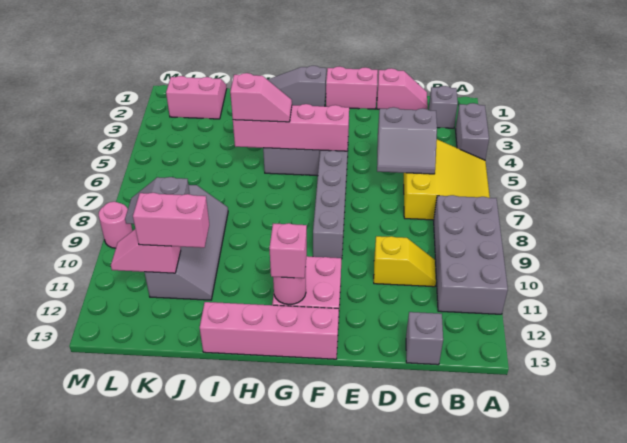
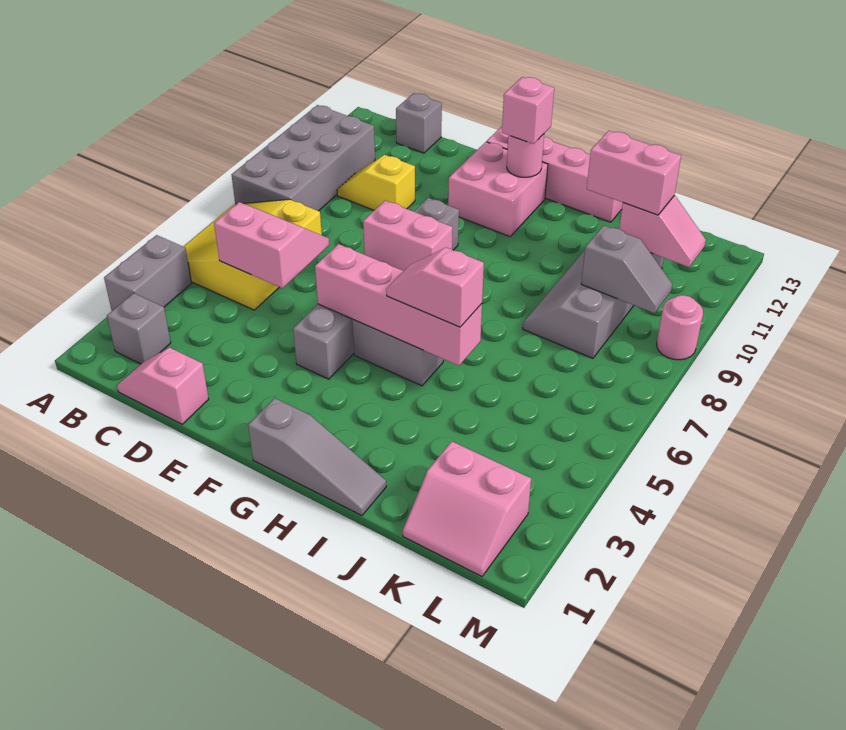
grey 2x2 slope [377,107,437,174] -> pink 2x2 slope [214,202,329,288]
pink 1x2 brick [326,67,378,109] -> pink 1x2 brick moved to [363,201,453,271]

